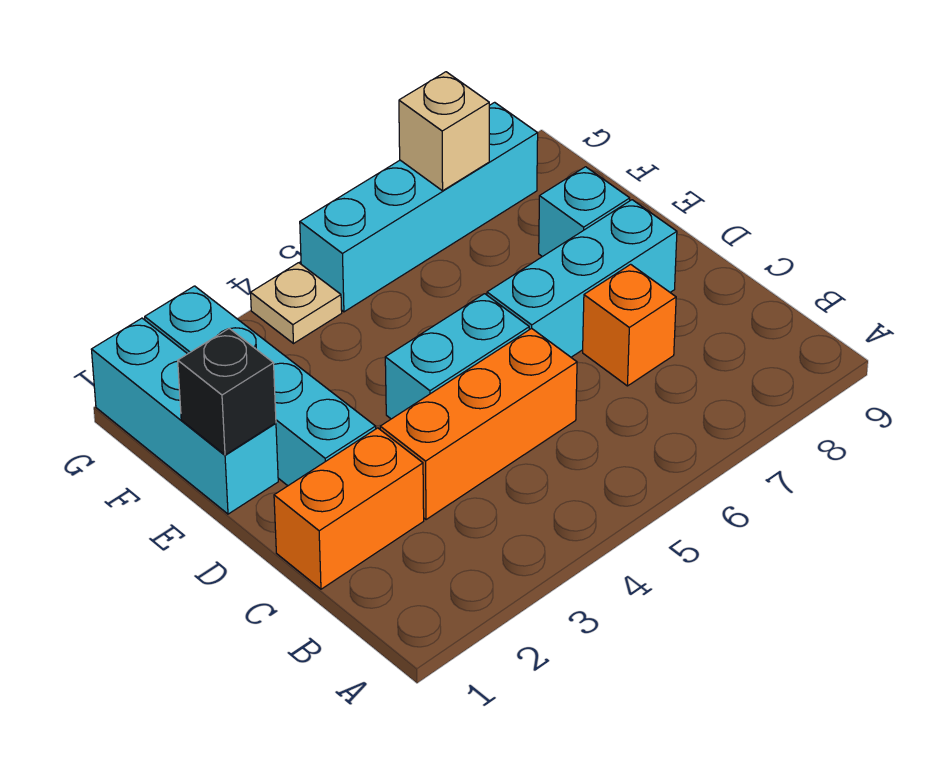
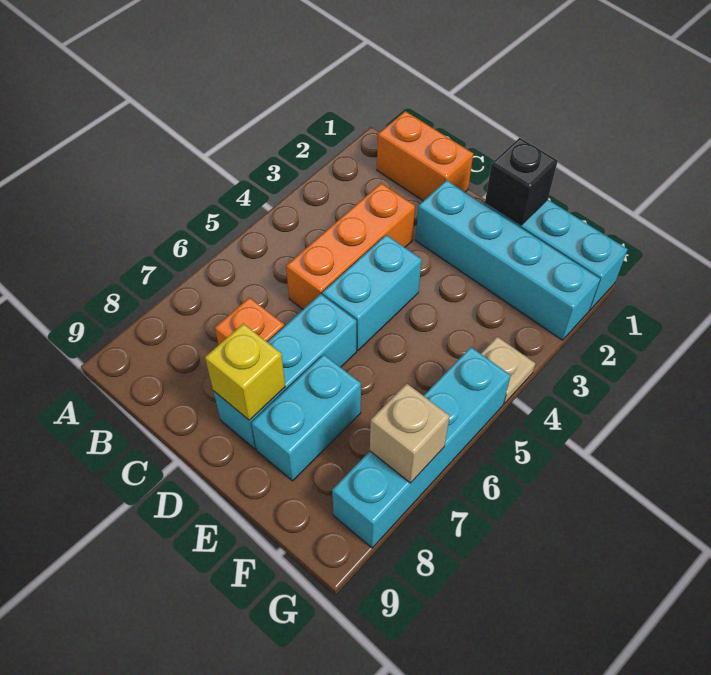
orange 1x2 brick [274,428,424,589] -> orange 1x2 brick turned to [377,111,473,201]
none -> yellow 1x1 brick [205,324,285,420]
cyan 1x1 brick [539,167,630,257] -> cyan 1x2 brick [252,355,361,481]

